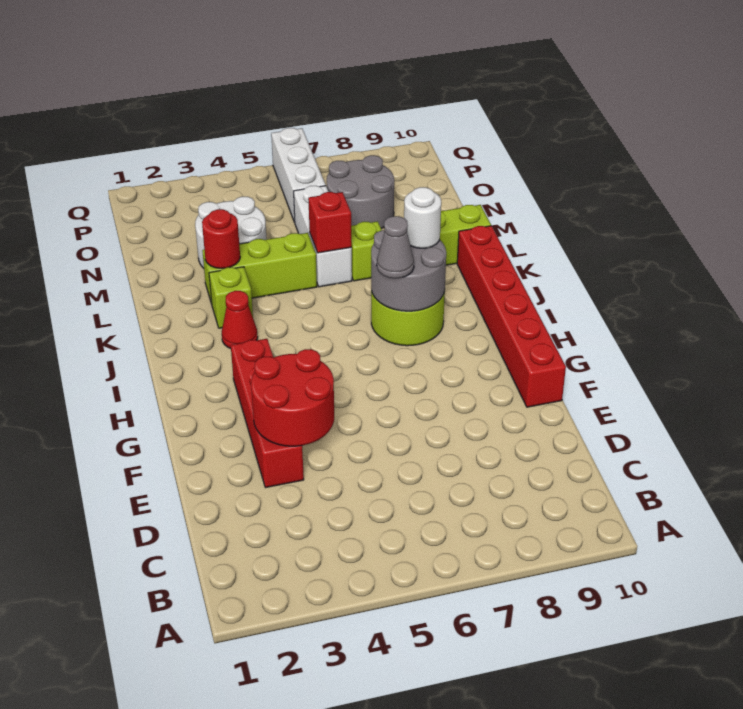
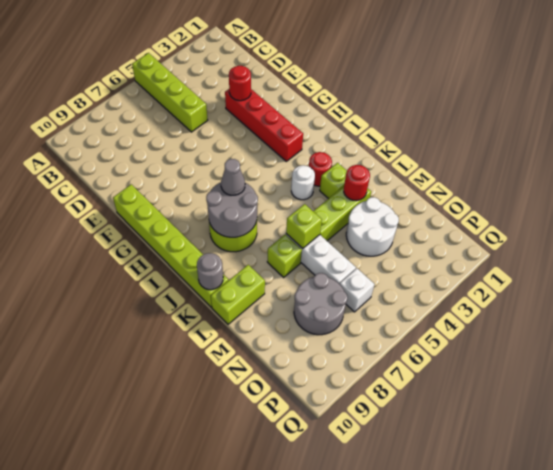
none -> lime 1x4 brick [132,53,208,132]
red 2x2 round brick [251,349,334,446] -> red 1x1 round brick [229,66,251,101]
red 1x6 brick [457,226,566,407] -> lime 1x6 brick [113,184,228,307]
red 1x1 cone [222,291,258,348] -> red 1x1 round brick [309,152,332,186]
white 1x1 round brick [404,187,441,248] -> white 1x1 round brick moved to [291,165,315,200]
none -> grey 1x1 round brick [197,253,223,290]
red 1x1 brick [308,192,352,253] -> lime 1x1 brick [286,204,322,248]
white 1x3 brick [271,128,326,222] -> white 1x1 brick [340,268,374,312]

